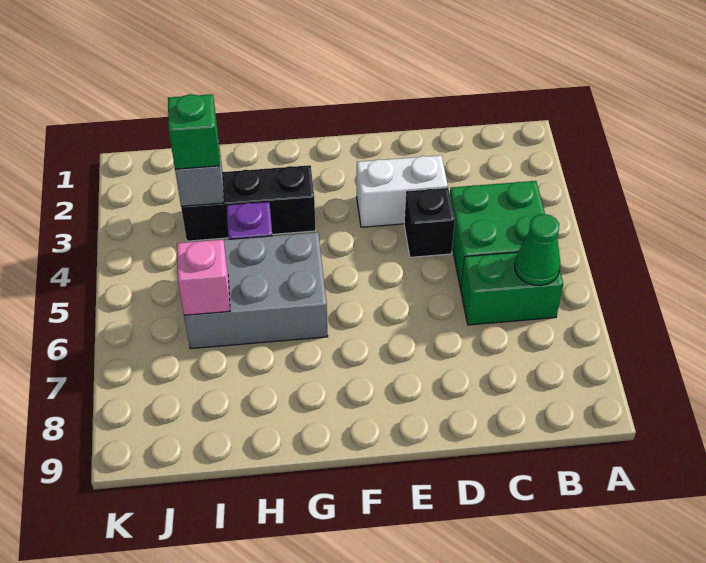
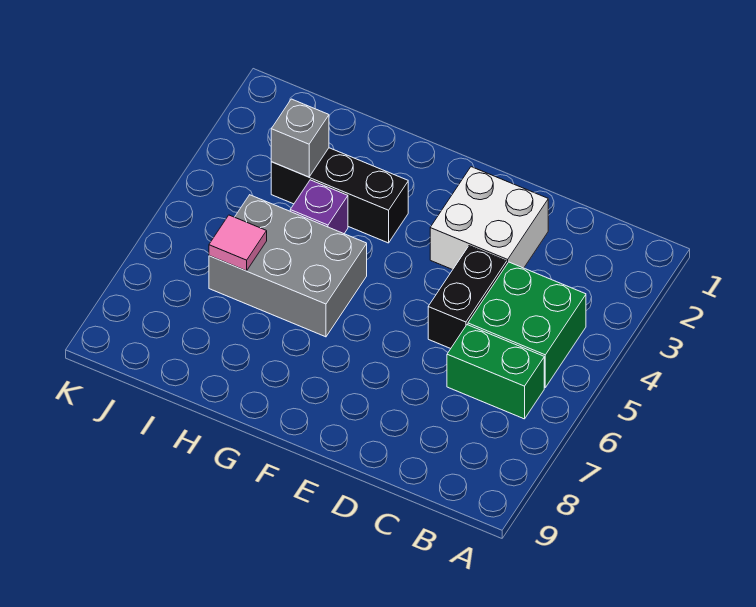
green 1x1 cone [515,214,561,286] -> none
white 1x2 brick [357,155,448,227] -> white 2x2 brick [430,167,548,270]
black 1x1 brick [404,188,455,257] -> black 1x2 brick [428,246,507,349]
green 1x1 brick [168,94,220,169] -> none
pink 1x1 brick [177,240,230,315] -> pink 1x1 tile [209,215,267,271]

